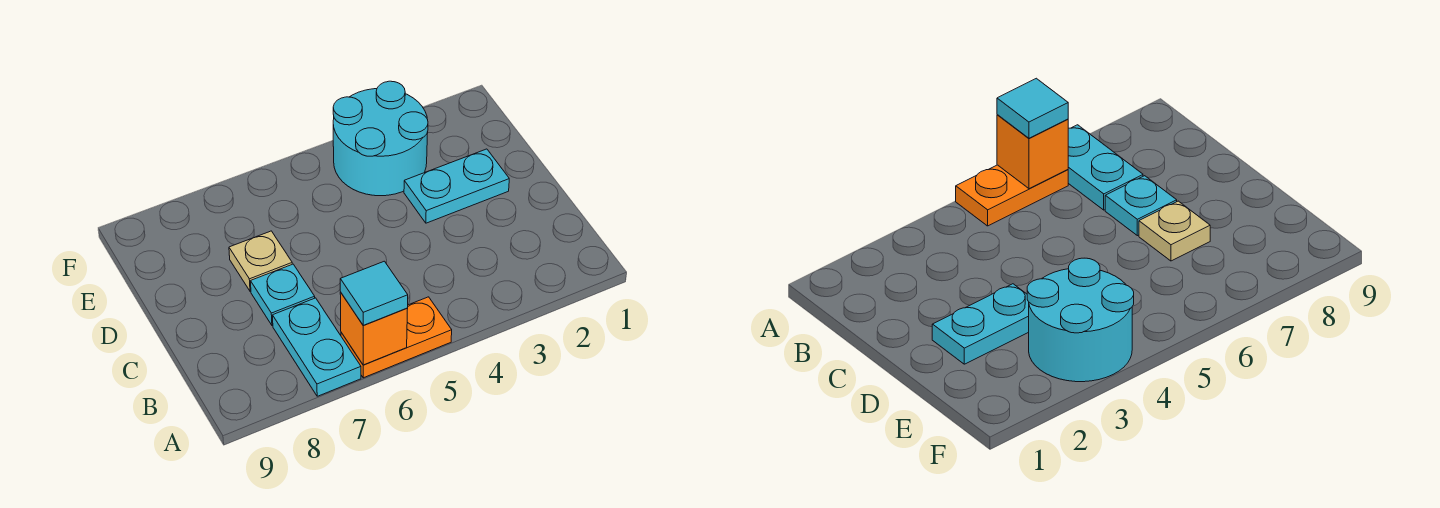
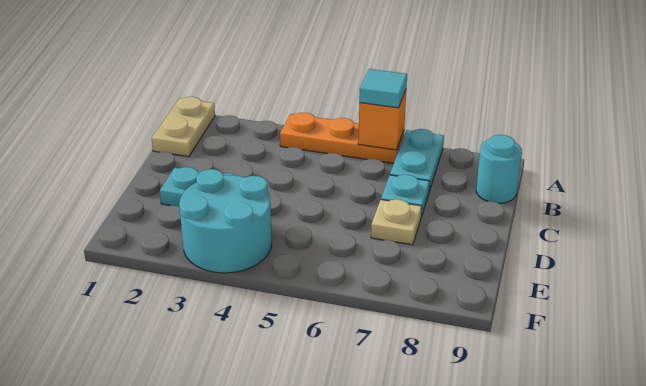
none -> tan 1x2 plate [152,97,215,157]
orange 1x2 plate [341,297,452,378] -> orange 1x3 plate [280,113,404,163]
none -> cyan 1x1 round brick [476,135,522,203]

